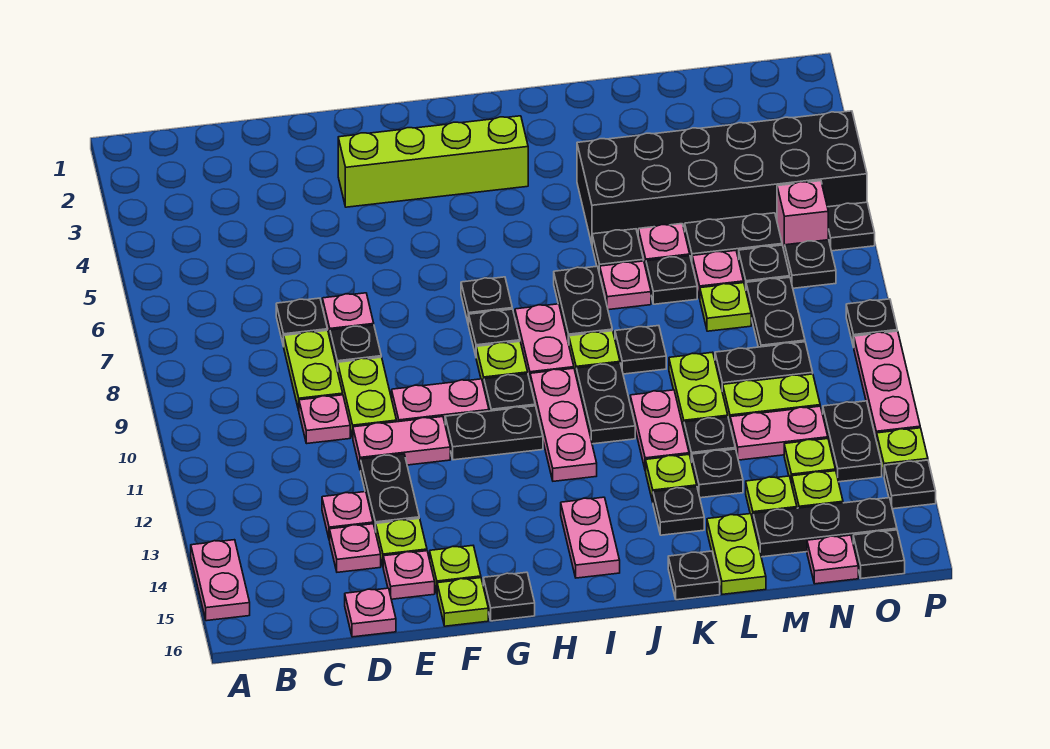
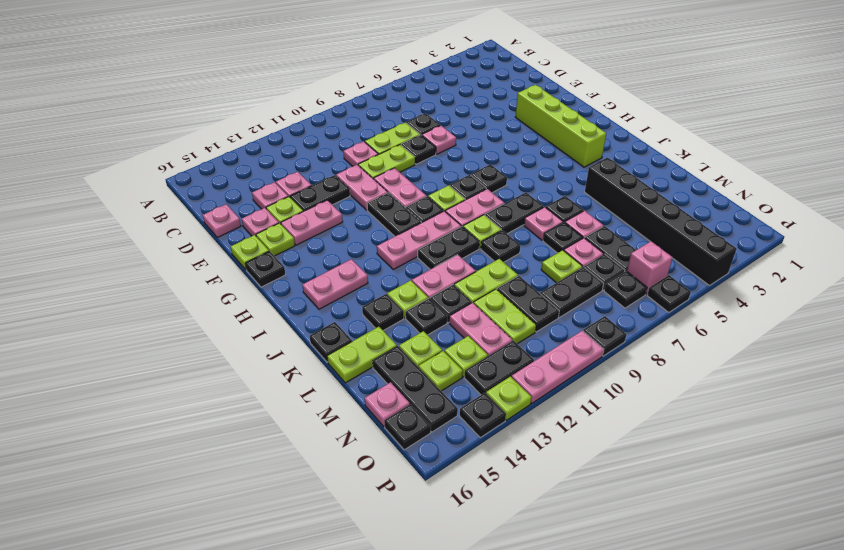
pink 1x2 plate [191,540,250,621] -> pink 1x2 plate moved to [281,200,343,245]
black 2x6 brick [577,111,867,244] -> black 1x6 brick [585,158,737,286]

